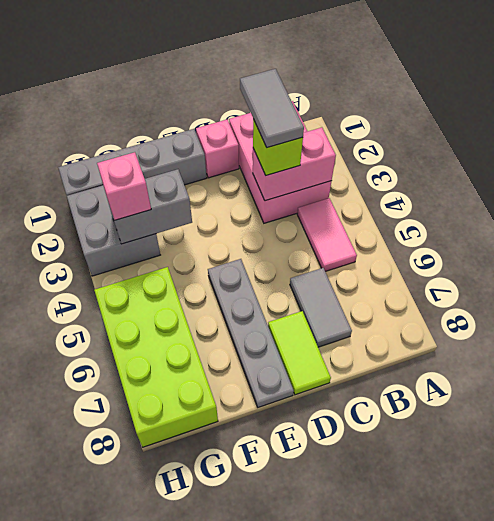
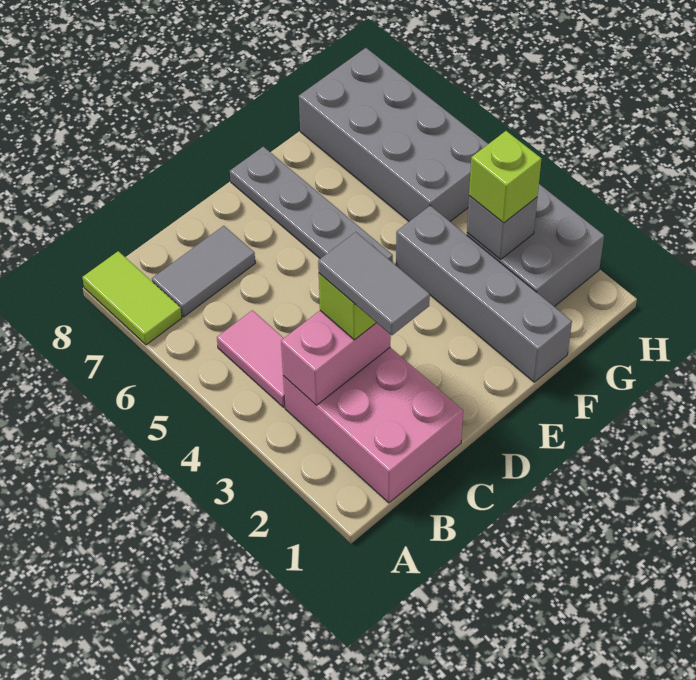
grey 1x2 tile [290,268,352,347] -> grey 1x2 tile turned to [152,226,255,317]
pink 1x1 brick [196,120,239,178] -> none
lime 1x2 tile [268,311,331,395] -> lime 1x2 tile moved to [82,251,182,345]
grey 1x4 brick [58,129,207,196] -> grey 1x4 brick turned to [396,206,572,382]
grey 1x2 brick [108,169,192,244] -> grey 1x1 brick [467,196,538,260]
pink 1x1 brick [97,152,151,220] -> lime 1x1 brick [469,131,541,223]
lime 2x4 brick [94,267,218,447] -> grey 2x4 brick [299,48,488,221]

